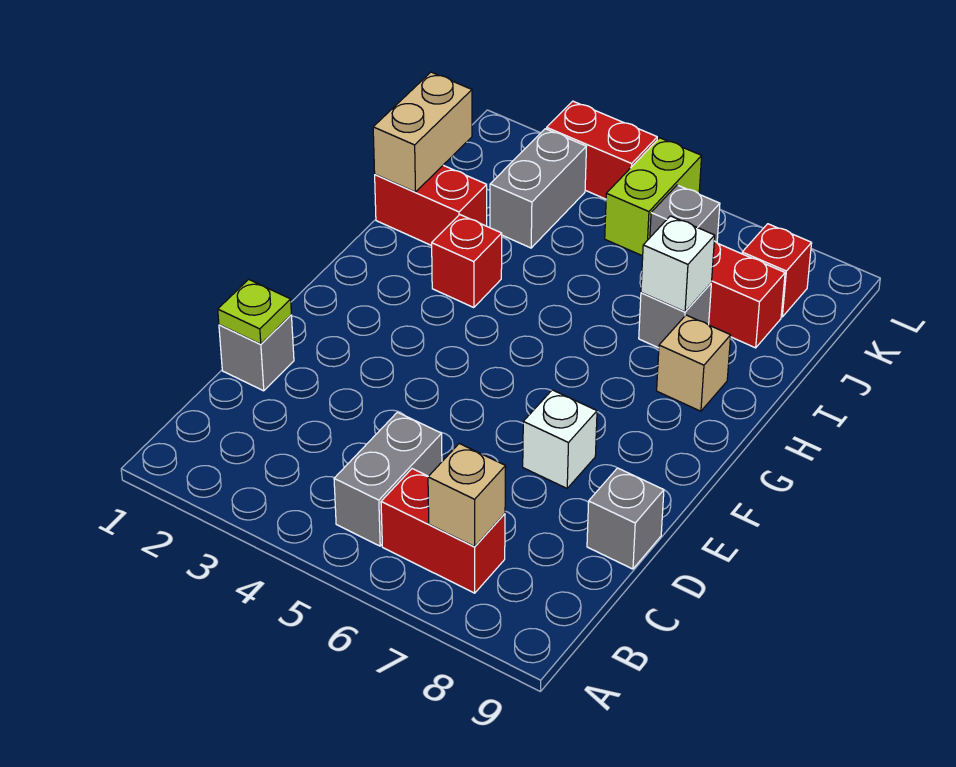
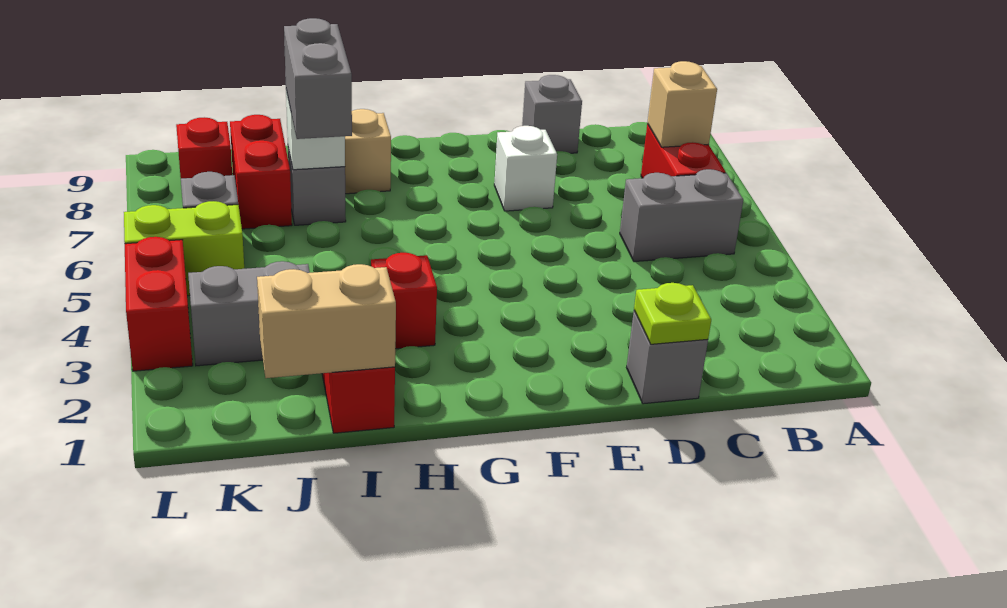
none -> grey 1x2 brick [284,18,352,139]

